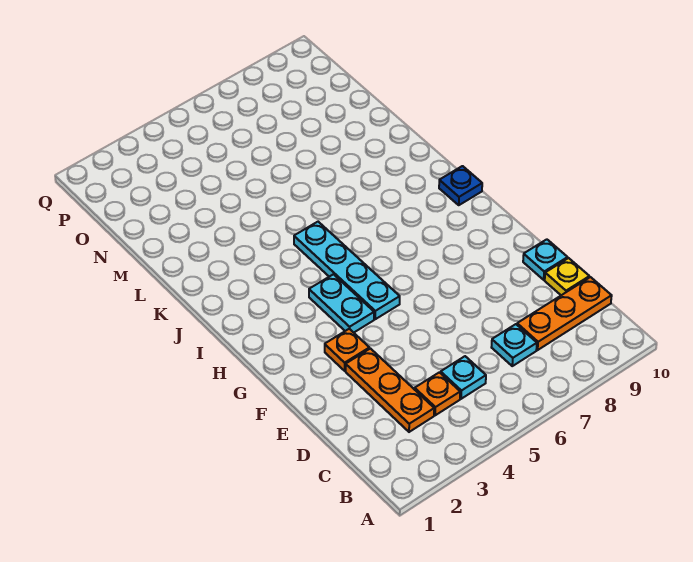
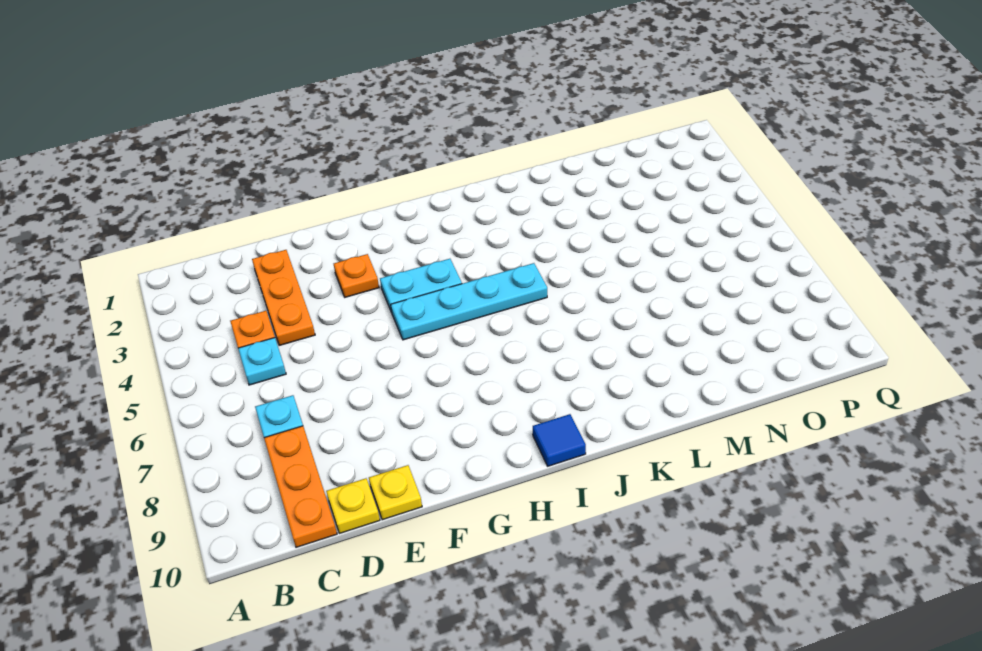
orange 1x3 plate [346,349,434,432] -> orange 1x3 plate turned to [252,250,315,346]
cyan 1x1 plate [523,239,568,280] -> yellow 1x1 plate [369,465,422,520]
blue 1x1 plate [439,166,482,205] -> blue 1x1 tile [533,414,586,466]

